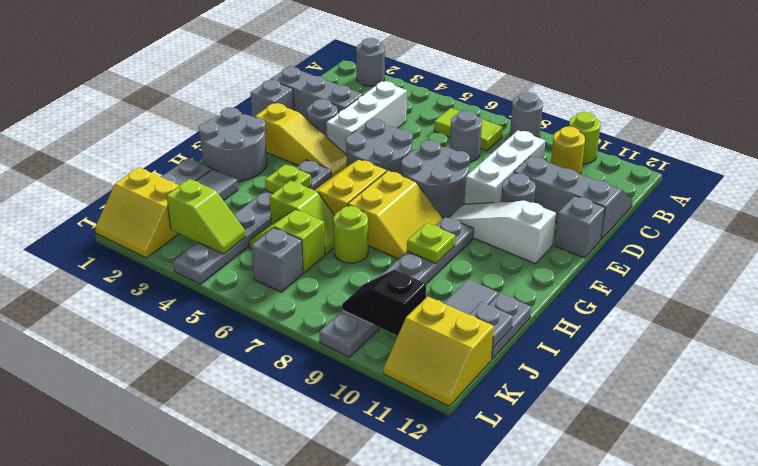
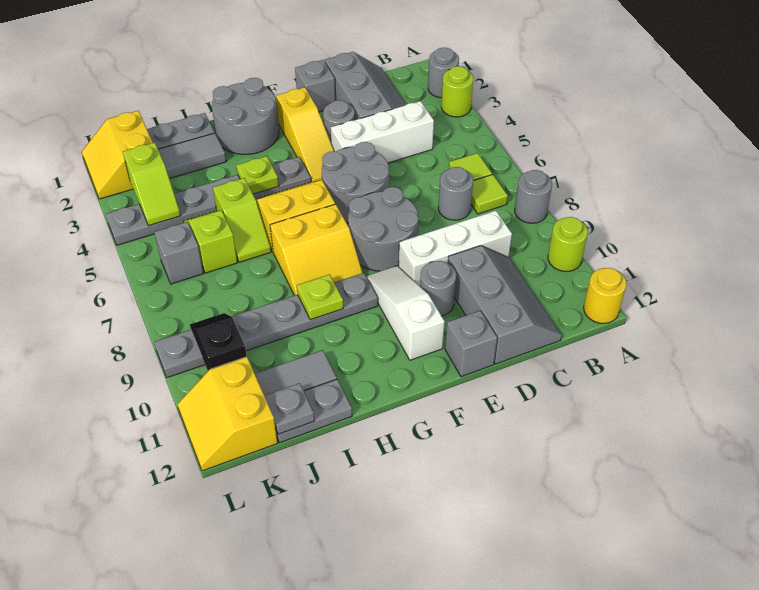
yellow 1x1 round brick [551,126,585,174] -> yellow 1x1 round brick moved to [584,268,626,323]
lime 1x1 round brick [333,206,368,263] -> lime 1x1 round brick moved to [441,66,473,117]

